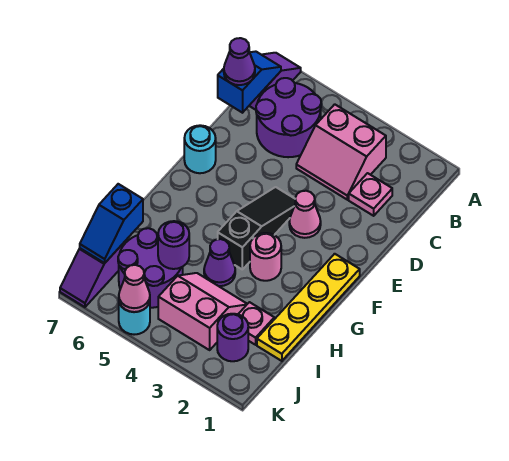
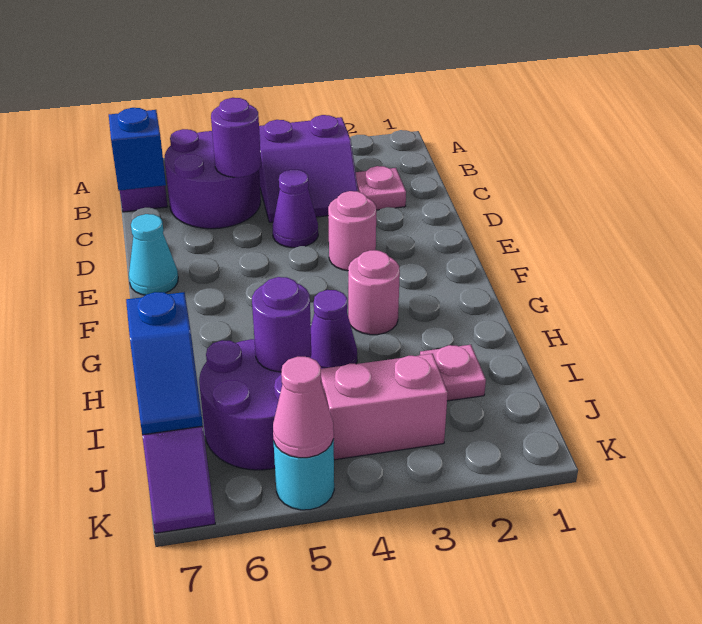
pink 2x2 slope [296,104,386,200] -> purple 2x2 slope [259,115,358,222]
purple 1x1 cone [224,38,255,85] -> purple 1x1 cone moved to [273,169,318,248]
pink 1x1 cone [289,191,321,238] -> pink 1x1 round brick [328,191,376,271]
black 1x3 slope [218,187,295,269] -> none
cyan 1x1 round brick [184,125,216,173] -> cyan 1x1 cone [129,214,178,295]
yellow 1x4 plate [257,254,360,361] -> none
purple 1x1 round brick [217,314,248,361] -> purple 1x1 round brick moved to [211,98,261,177]

